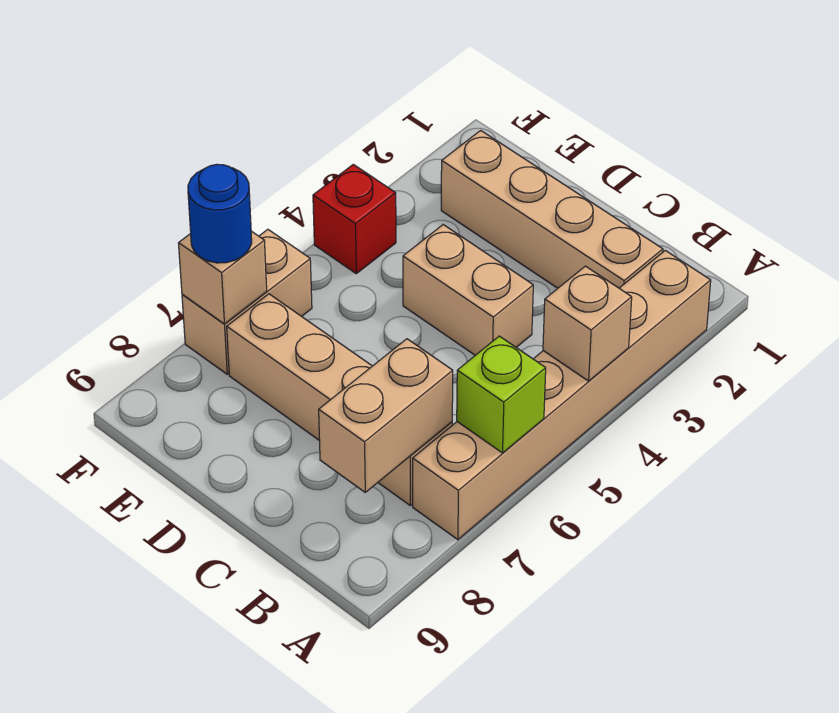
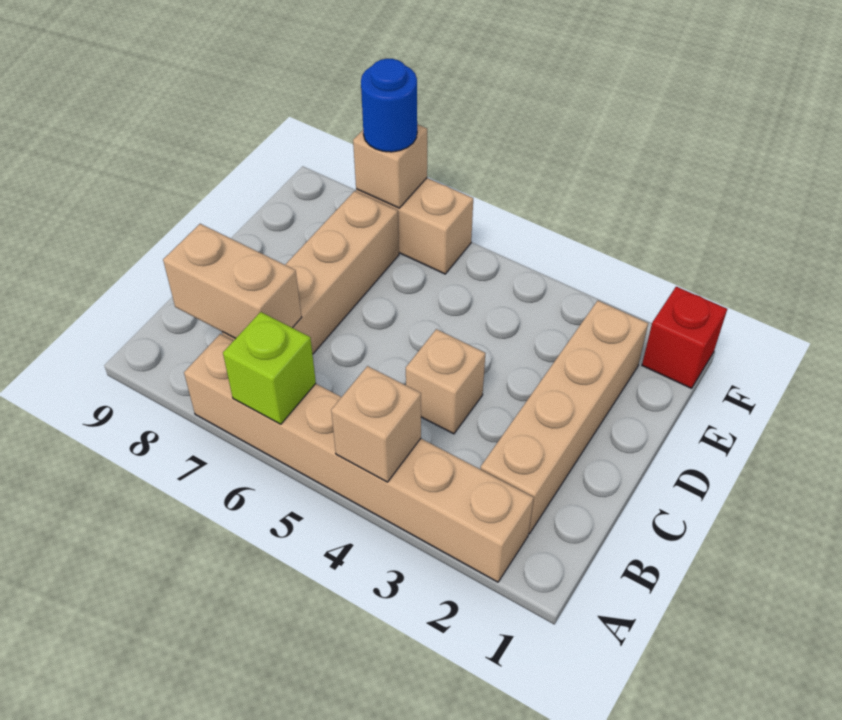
tan 1x2 brick [403,225,533,355] -> tan 1x1 brick [406,329,485,434]
red 1x1 brick [313,164,396,274] -> red 1x1 brick moved to [642,287,727,388]

